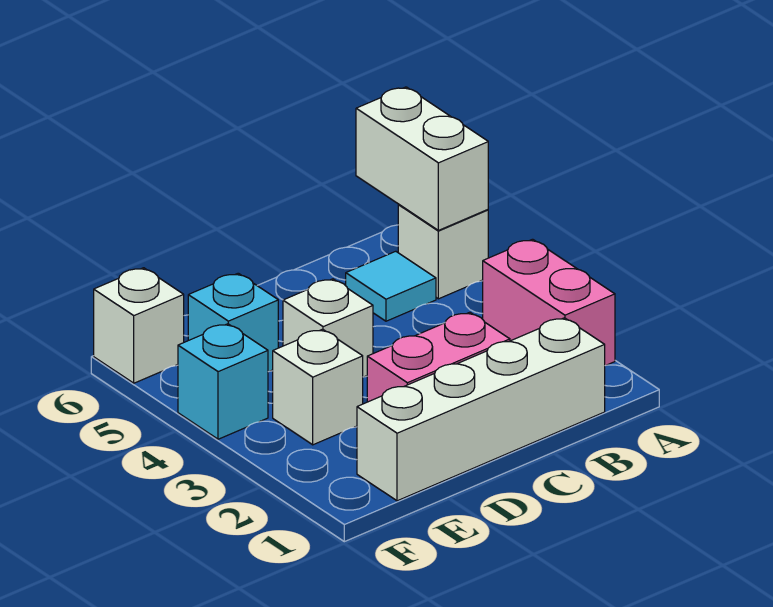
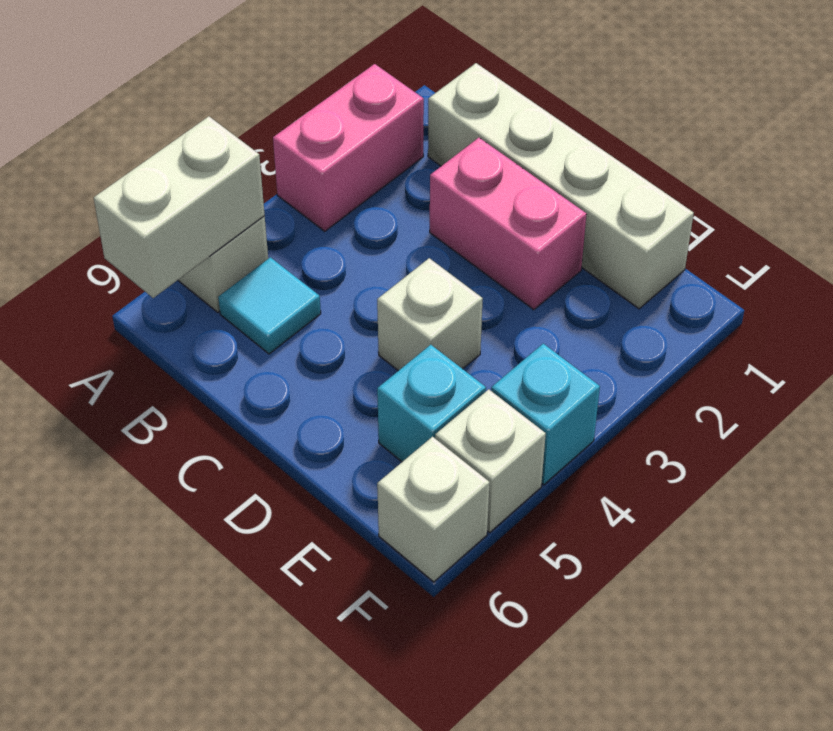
white 1x1 brick [273,329,363,445] -> white 1x1 brick moved to [435,389,546,533]

